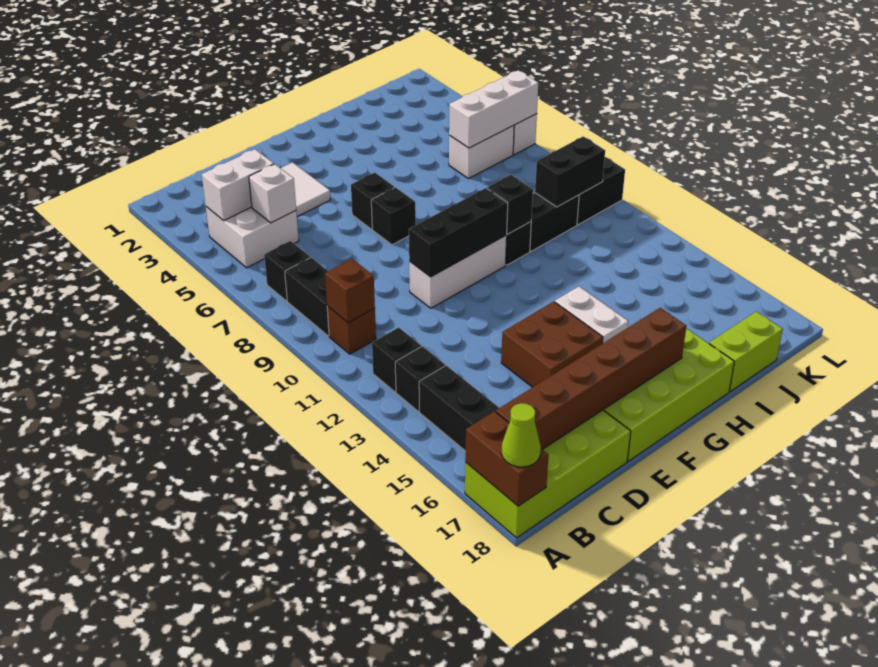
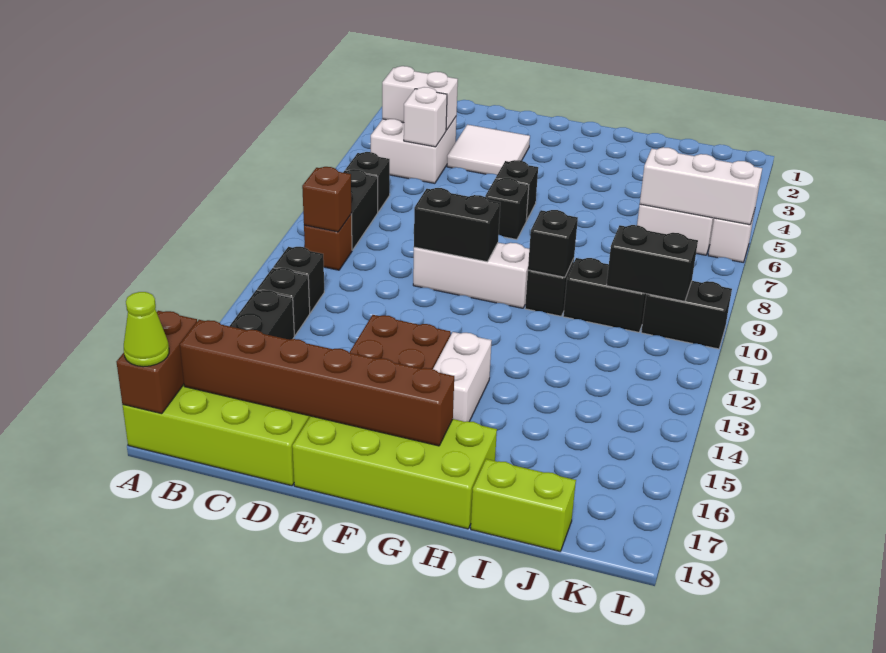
black 1x3 brick [409,188,508,277] -> black 1x2 brick [414,188,500,262]

